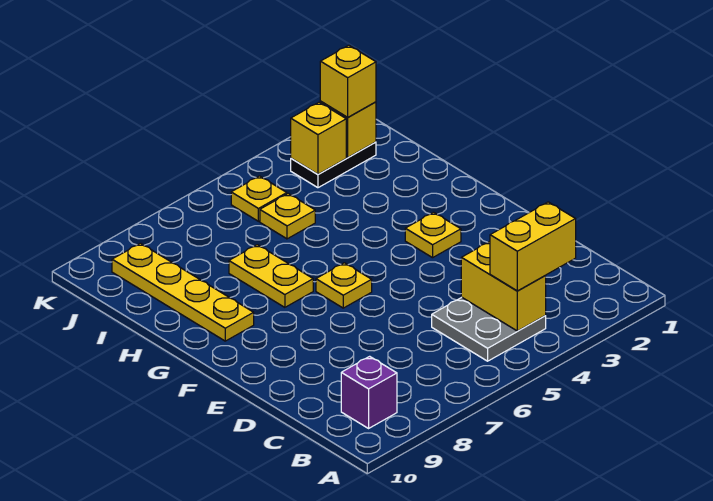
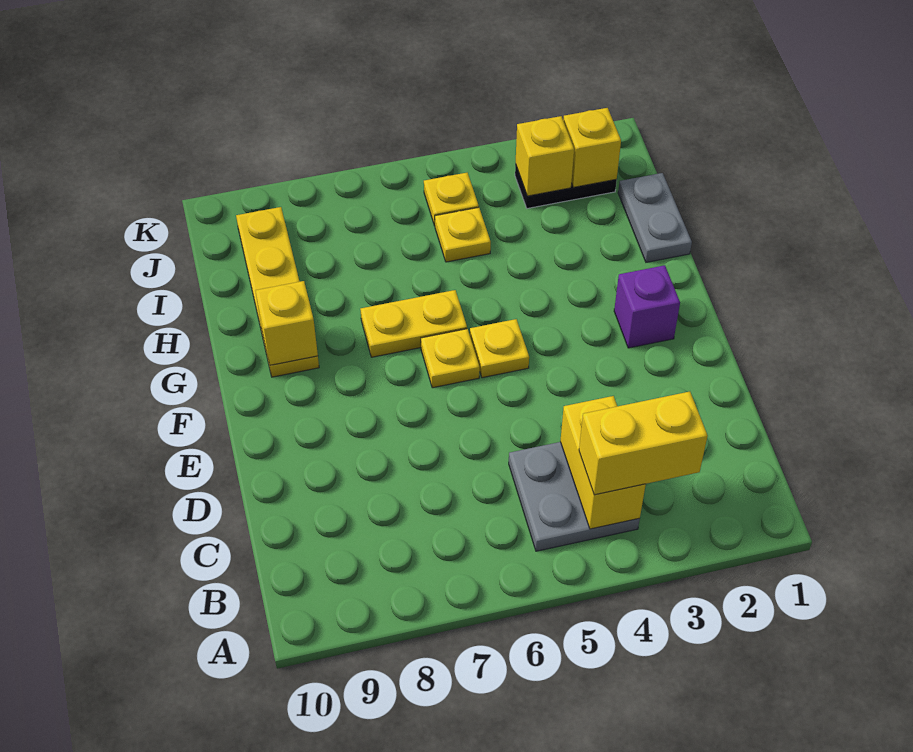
purple 1x1 brick [341,356,397,428] -> purple 1x1 brick moved to [614,265,680,348]
yellow 1x1 plate [405,212,461,258] -> yellow 1x1 plate moved to [470,319,529,378]
yellow 1x2 plate [229,245,313,307] -> yellow 1x2 plate turned to [360,290,467,357]
none -> grey 1x2 plate [618,173,692,262]
yellow 1x1 brick [320,45,376,117] -> yellow 1x1 brick moved to [255,281,318,365]

